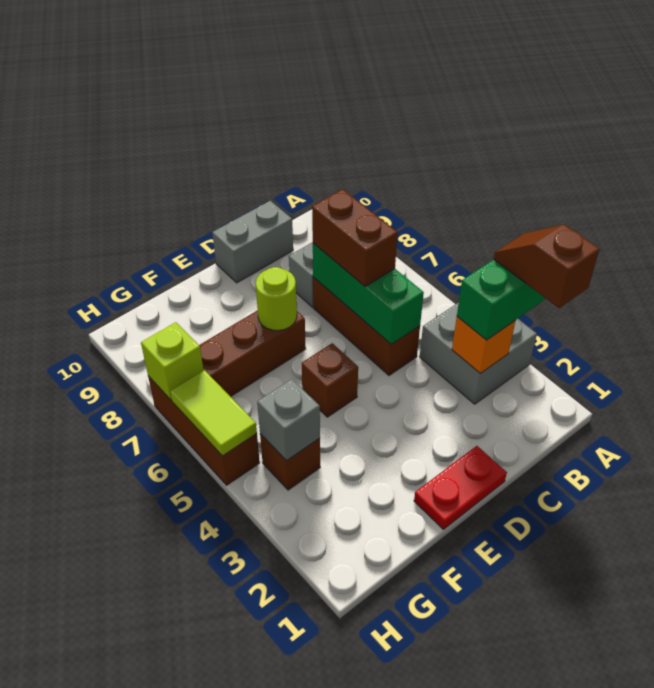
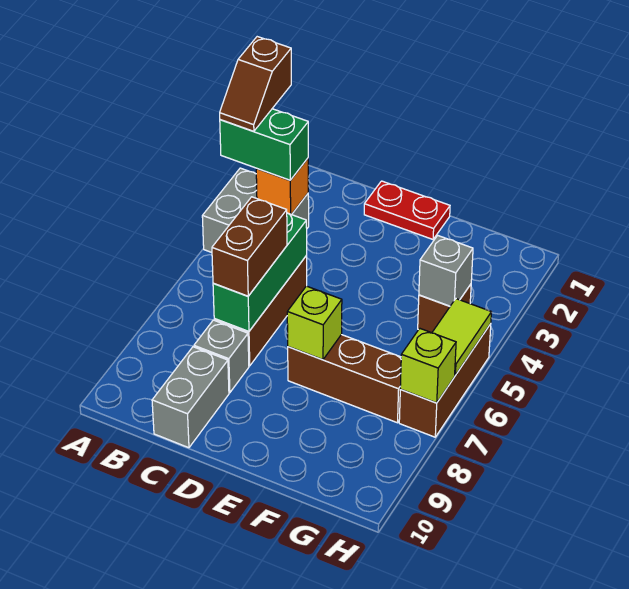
grey 1x2 brick [212,201,293,283] -> grey 1x2 brick turned to [152,347,229,448]
brown 1x1 brick [302,343,358,417] -> none
lime 1x1 round brick [256,267,297,331] -> lime 1x1 brick [287,286,342,360]

